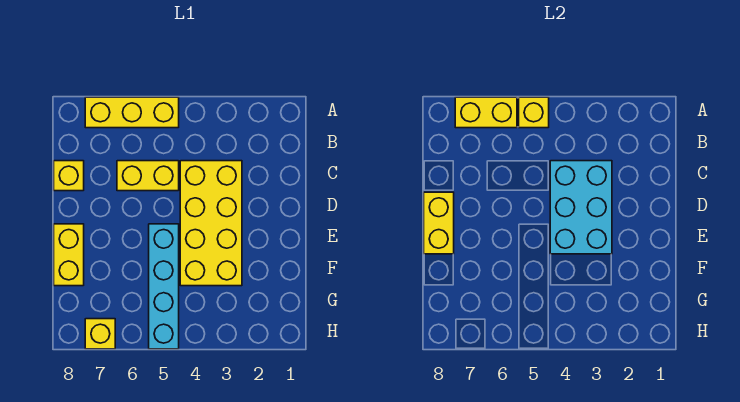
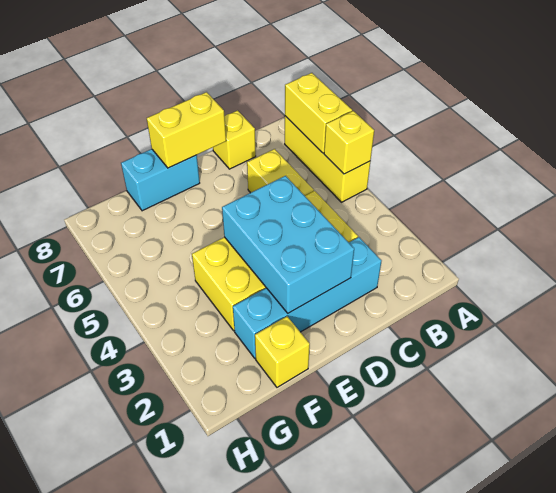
cyan 2x3 brick [550,161,612,254] -> cyan 2x3 brick turned to [222,176,354,313]
cyan 1x4 brick [149,224,179,349] -> cyan 1x4 brick moved to [233,237,381,358]
yellow 1x2 brick [54,224,84,286] -> cyan 1x2 brick [121,149,200,211]
yellow 1x1 brick [85,319,115,349] -> yellow 1x1 brick moved to [255,317,310,387]

